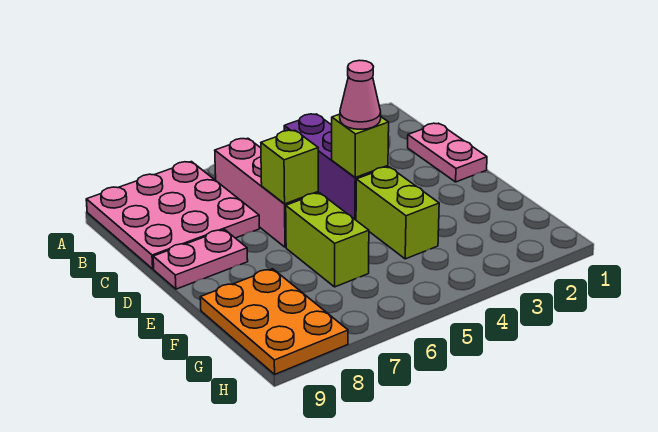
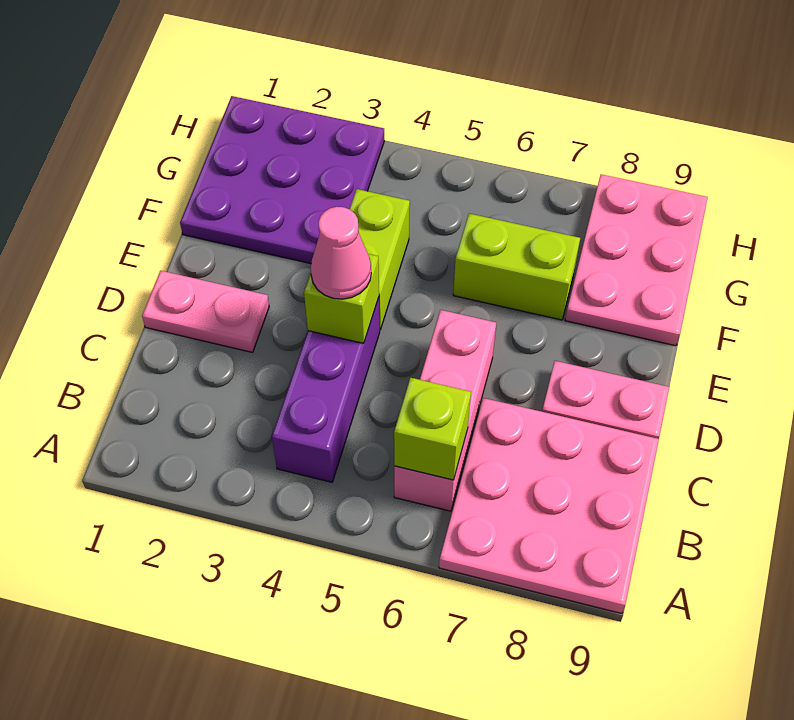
pink 1x2 plate [408,123,487,182] -> pink 1x2 plate turned to [142,271,269,352]
lime 1x1 brick [261,130,318,204] -> lime 1x1 brick moved to [394,378,471,480]
lime 1x2 brick [286,193,369,287] -> lime 1x2 brick turned to [453,214,580,320]
none -> purple 3x3 plate [180,96,384,264]
orange 2x3 plate [200,269,348,374] -> pink 2x3 plate [565,174,708,346]

